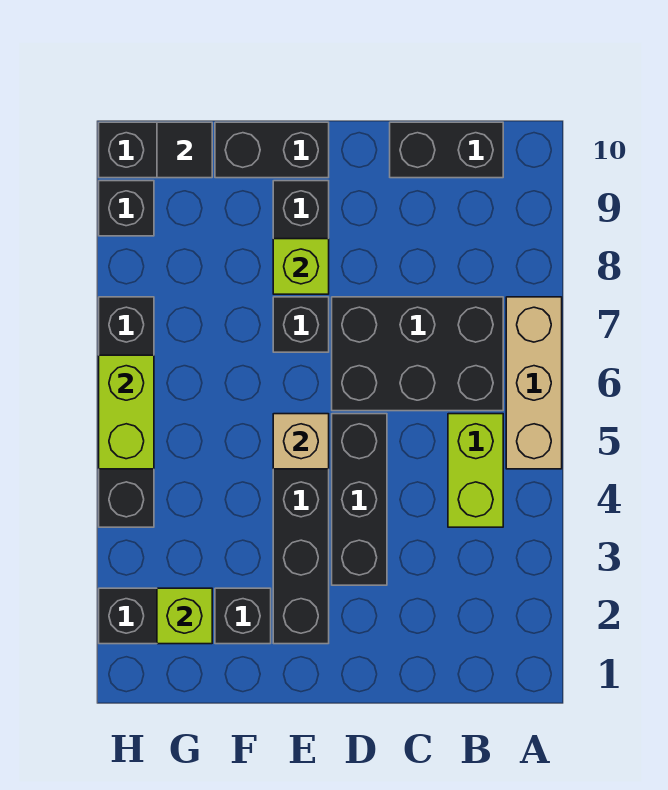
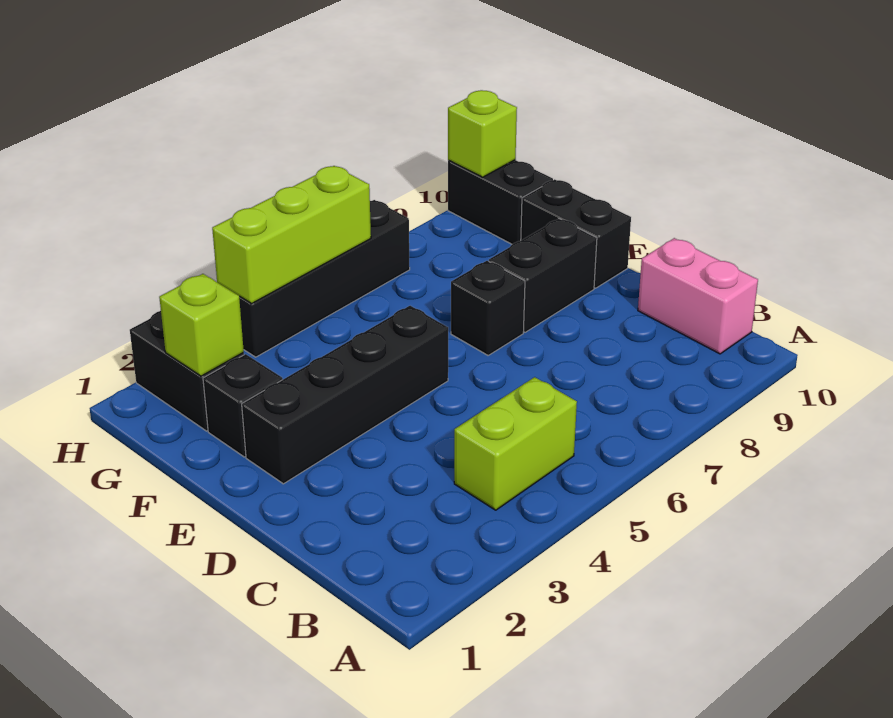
tan 1x3 brick [506,297,562,469] -> none
black 2x3 brick [332,297,503,411] -> none
black 1x2 brick [390,122,503,178] -> pink 1x2 brick [638,238,758,354]
black 1x3 brick [332,414,387,585] -> none
tan 1x1 brick [273,414,329,469] -> none
lime 1x1 brick [273,239,329,294] -> lime 1x1 brick moved to [448,90,517,177]
black 1x1 tile [157,122,212,178] -> none
lime 1x2 brick [99,355,154,469] -> lime 1x3 brick [212,166,371,303]
black 1x1 brick [99,181,154,236] -> none

